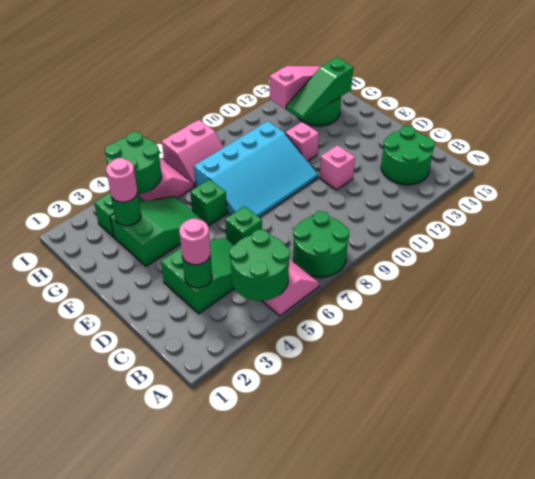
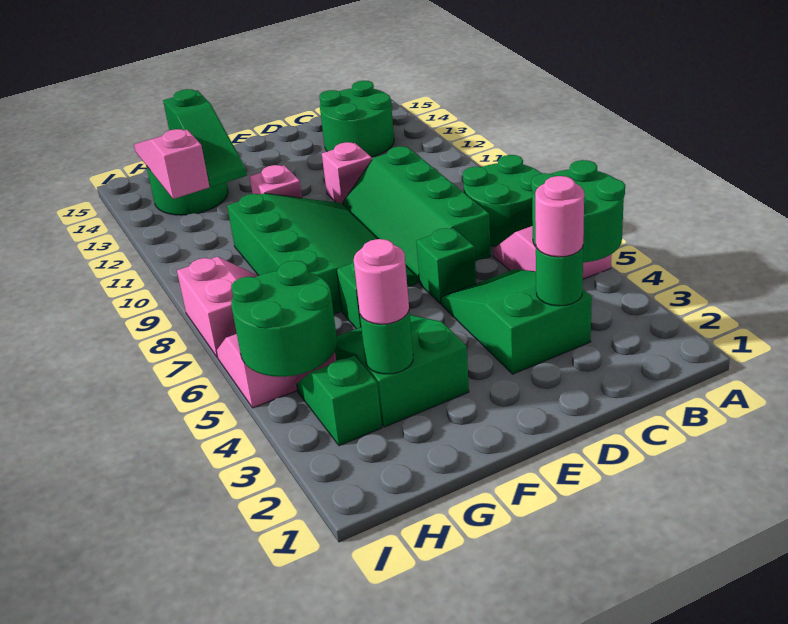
none -> green 2x4 slope [343,146,491,283]
cyan 3x4 slope [194,121,318,217] -> green 3x4 slope [227,193,417,314]

